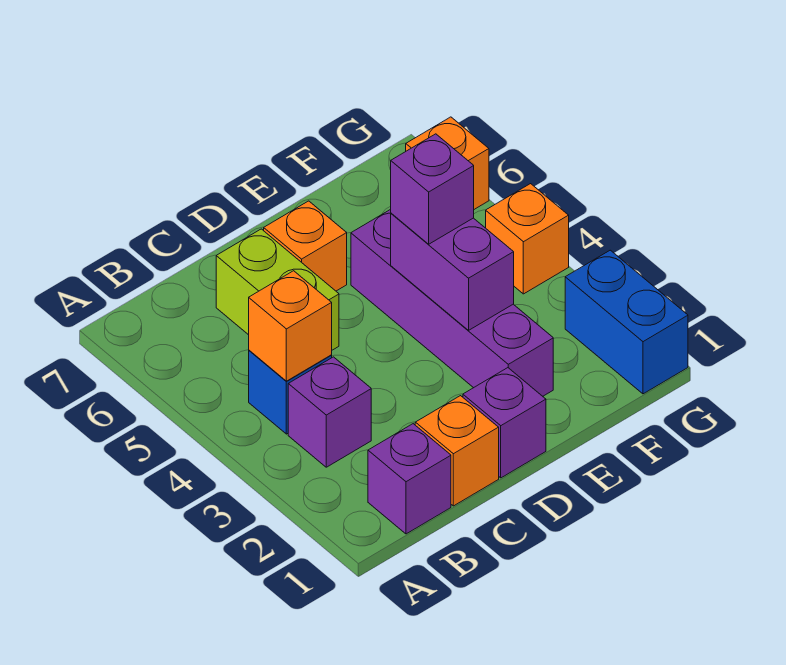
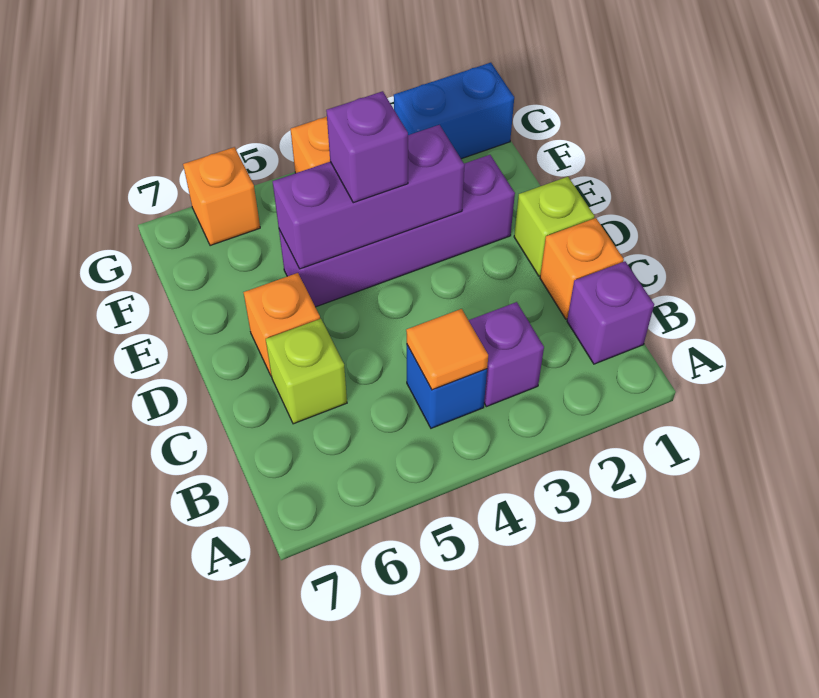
orange 1x1 brick [249,271,332,381] -> orange 1x1 tile [406,309,488,390]
lime 1x2 brick [216,229,339,350] -> lime 1x1 brick [266,319,347,424]
purple 1x1 brick [463,368,546,478] -> lime 1x1 brick [514,177,595,276]
purple 1x2 brick [391,213,514,330] -> purple 1x3 brick [273,125,465,269]

